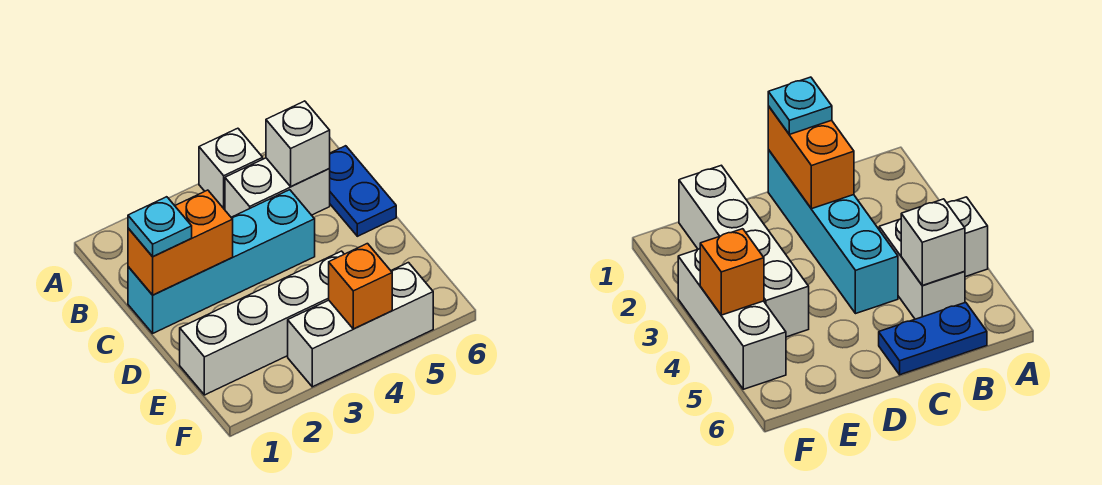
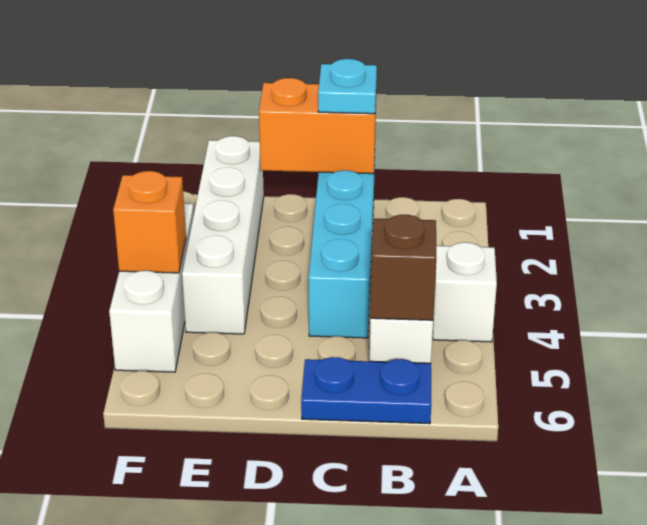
white 1x1 brick [266,101,330,186] -> brown 1x1 brick [371,215,436,320]
orange 1x2 brick [128,190,233,295] -> orange 1x2 brick turned to [259,78,376,174]

